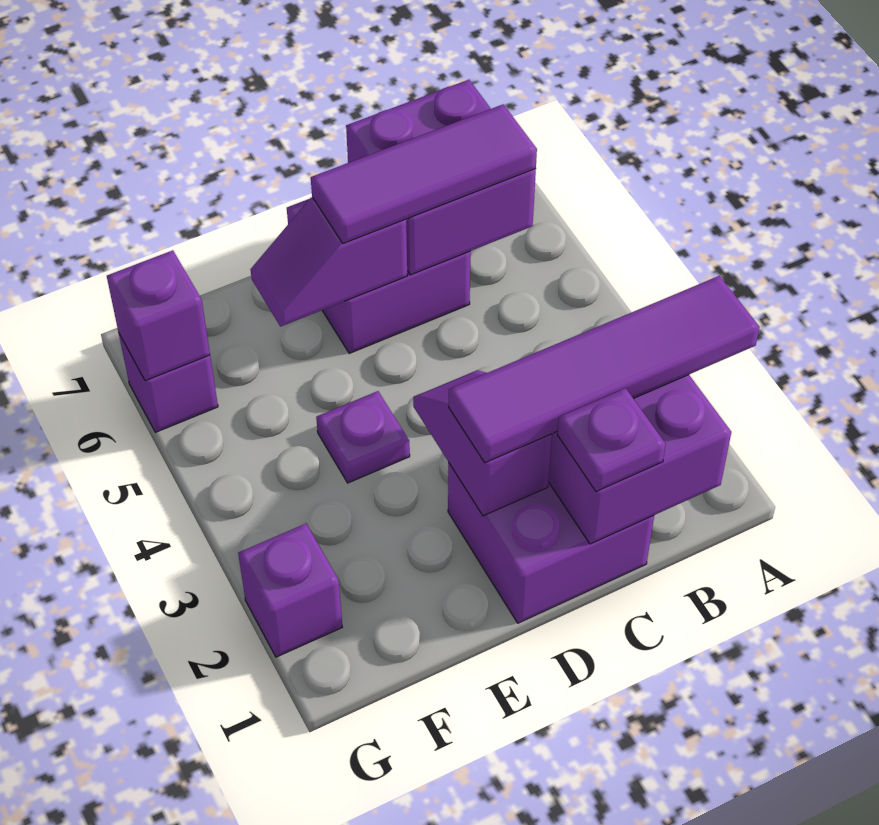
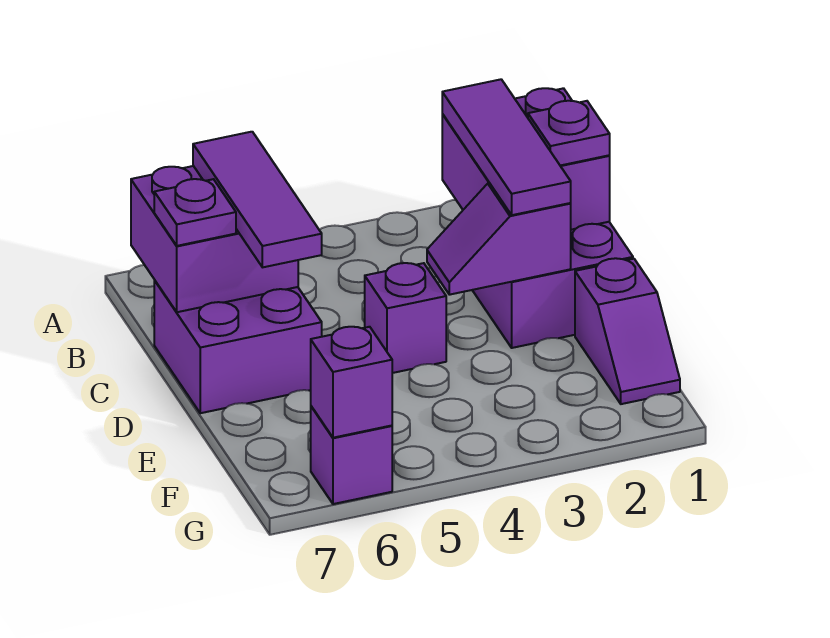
purple 1x4 tile [449,276,760,463] -> purple 1x3 tile [442,79,571,215]
purple 1x2 slope [251,197,407,327] -> purple 1x2 slope moved to [575,258,680,404]
purple 1x1 plate [316,391,410,483] -> purple 1x1 plate moved to [154,179,236,246]
purple 1x1 brick [238,524,342,657] -> purple 1x1 brick moved to [365,263,446,373]

